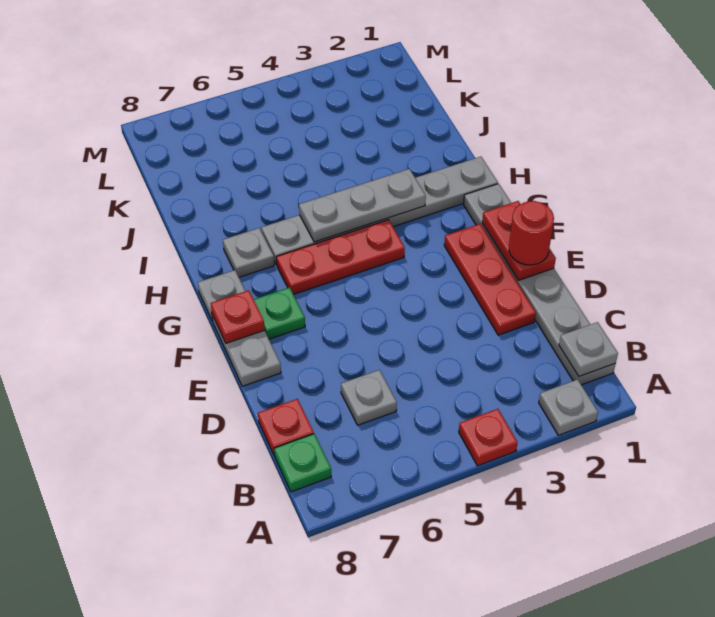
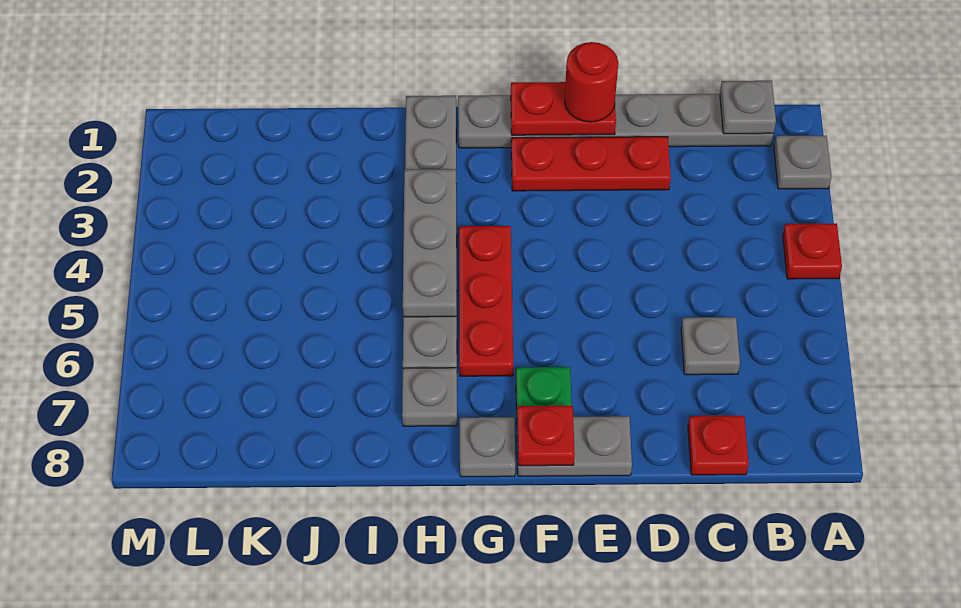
green 1x1 plate [274,434,331,492] -> none

